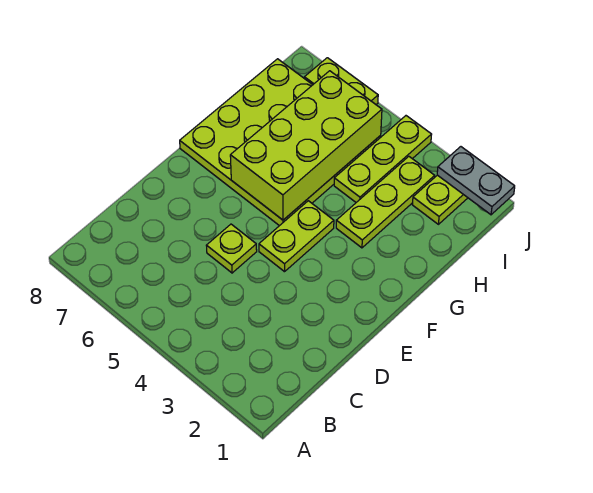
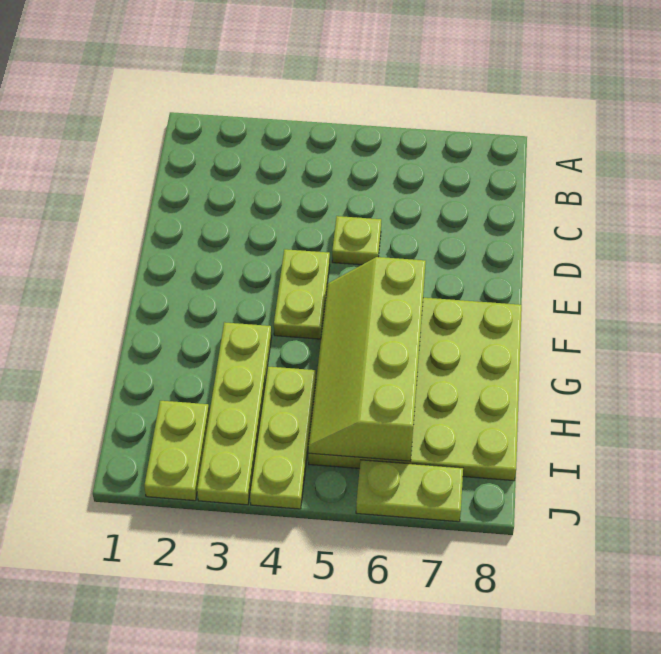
lime 2x4 brick [230,71,382,220] -> lime 2x4 slope [308,257,426,461]
lime 1x3 plate [336,156,435,248] -> lime 1x4 plate [197,322,272,505]
grey 1x2 plate [437,147,515,215] -> none

